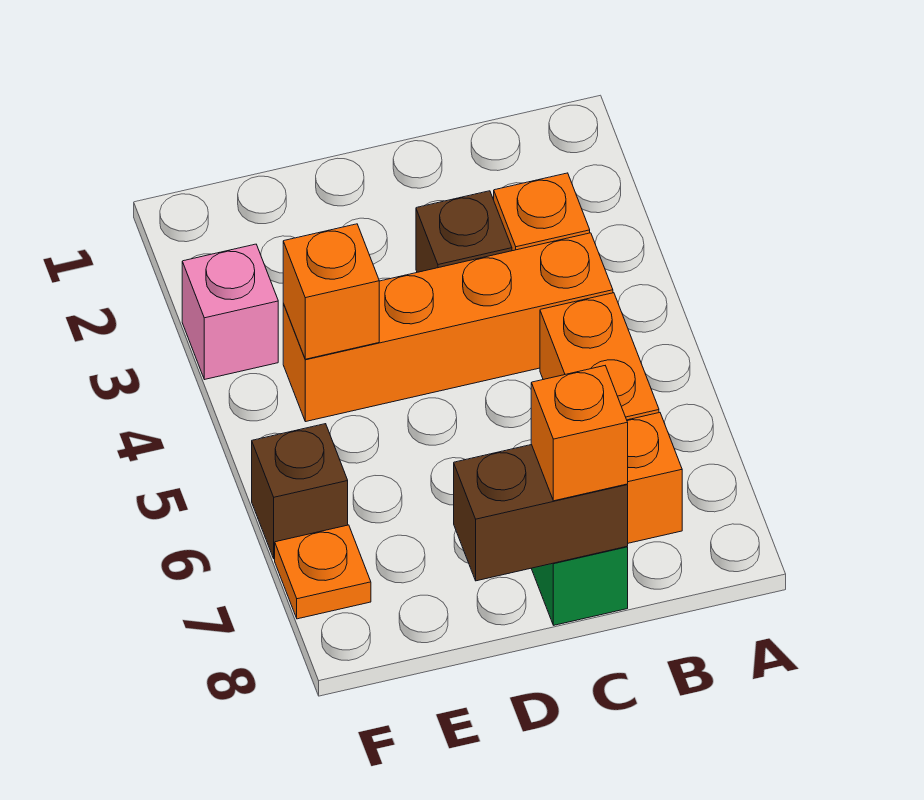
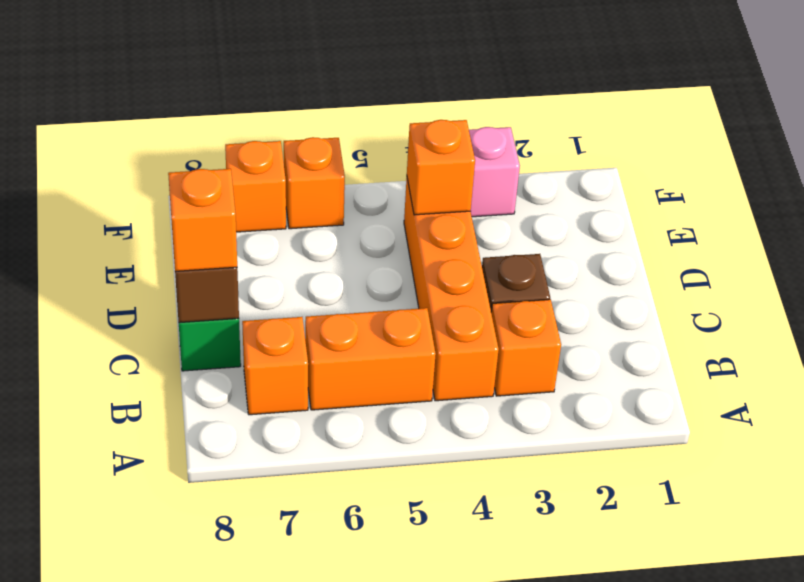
brown 1x1 brick [252,424,348,559] -> orange 1x1 brick [284,137,345,229]
orange 1x1 plate [275,525,371,619] -> orange 1x1 brick [225,141,286,232]

